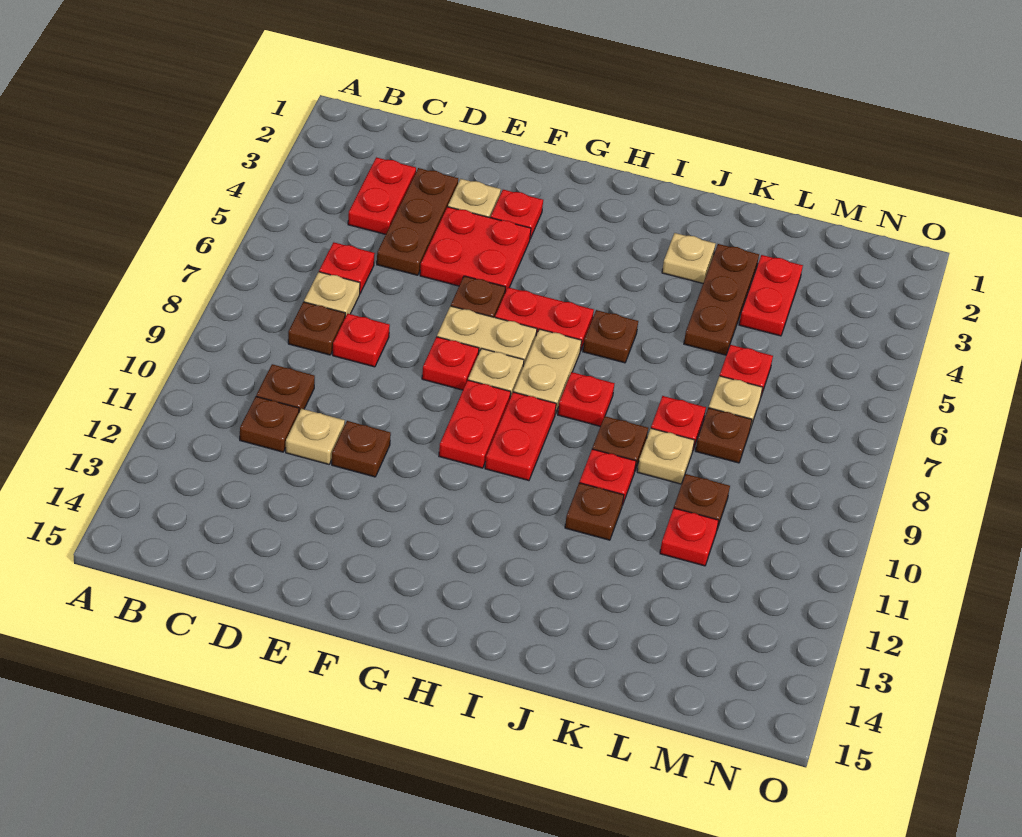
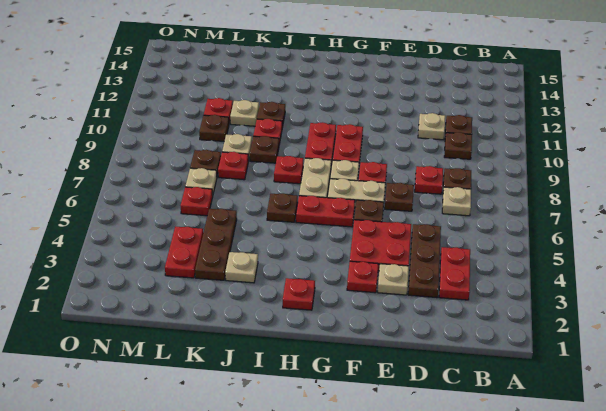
red 1x1 plate [319,242,375,293] -> red 1x1 plate moved to [283,278,315,310]
brown 1x1 plate [332,421,391,477] -> brown 1x1 plate moved to [385,183,414,211]
none -> tan 1x1 plate [230,100,259,126]

